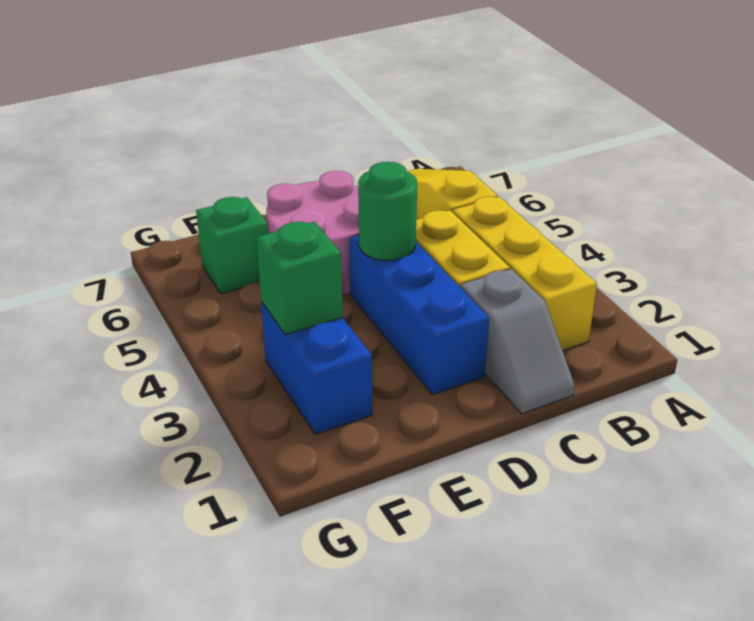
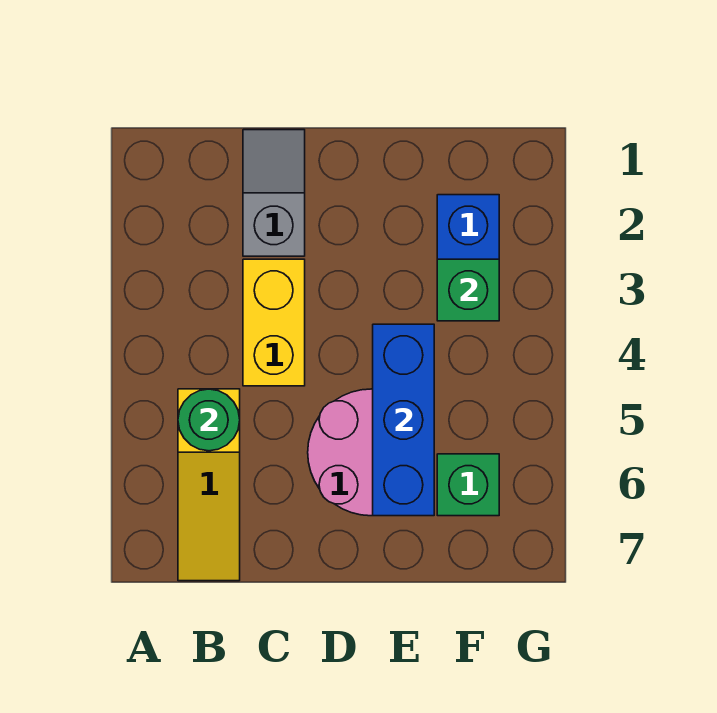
yellow 1x3 brick [453,197,597,350] -> none
blue 1x3 brick [349,235,489,395] -> blue 1x3 brick moved to [373,324,434,516]
green 1x1 round brick [358,162,417,260] -> green 1x1 round brick moved to [178,389,240,451]

